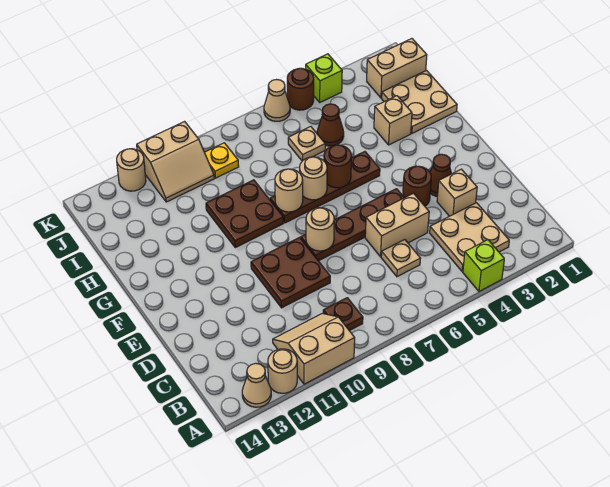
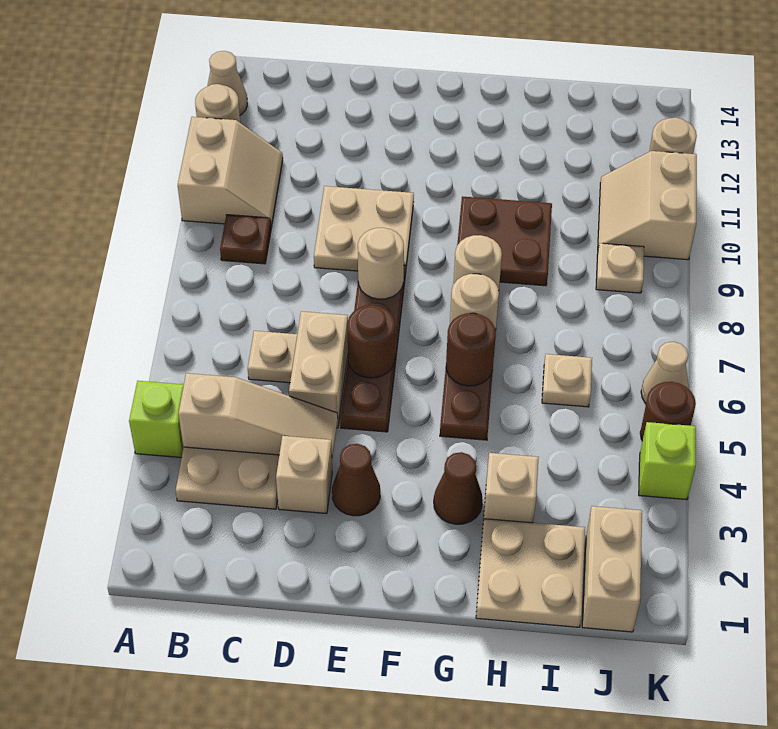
none -> tan 1x3 slope [178,373,338,458]
brown 2x2 plate [251,238,330,308] -> tan 2x2 plate [314,186,414,274]
brown 1x1 round brick [403,166,431,206] -> brown 1x1 round brick moved to [347,305,395,378]
brown 1x1 cone [317,104,344,146] -> brown 1x1 cone moved to [434,452,483,524]
yellow 1x1 plate [204,143,239,178] -> tan 1x1 plate [596,243,644,293]

